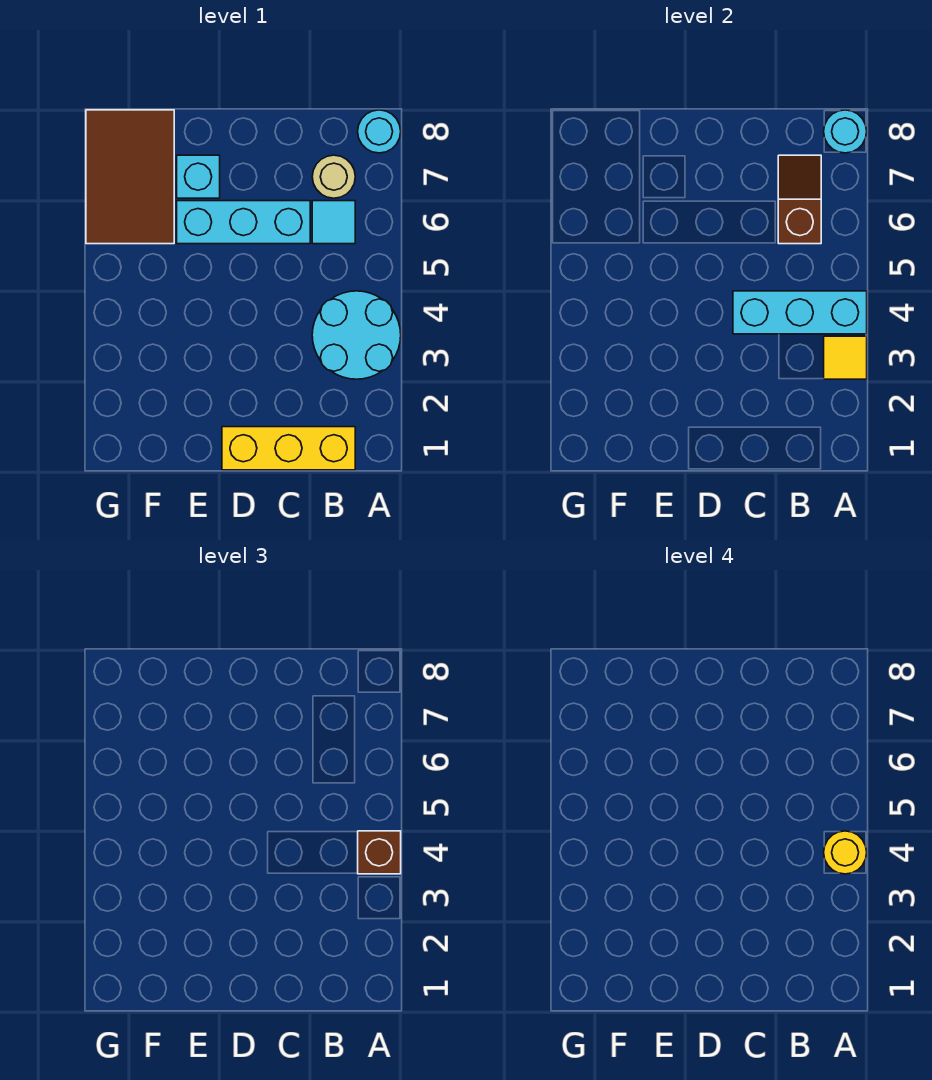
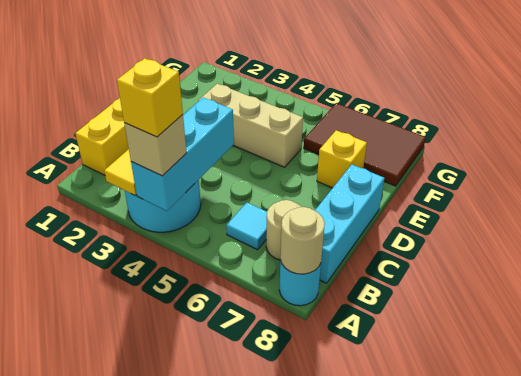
brown 1x1 brick [358,831,401,874] -> tan 1x1 brick [124,115,187,176]
yellow 1x1 round brick [824,831,867,874] -> yellow 1x1 brick [117,58,183,137]
cyan 1x1 round brick [824,110,867,153] -> tan 1x1 round brick [280,207,325,274]
brown 1x2 slope [778,155,821,244] -> none
cyan 1x3 brick [177,201,310,244] -> cyan 1x3 brick moved to [315,165,384,283]
none -> tan 1x3 brick [198,84,303,167]
cyan 1x1 brick [177,155,220,198] -> yellow 1x1 brick [317,130,367,188]

